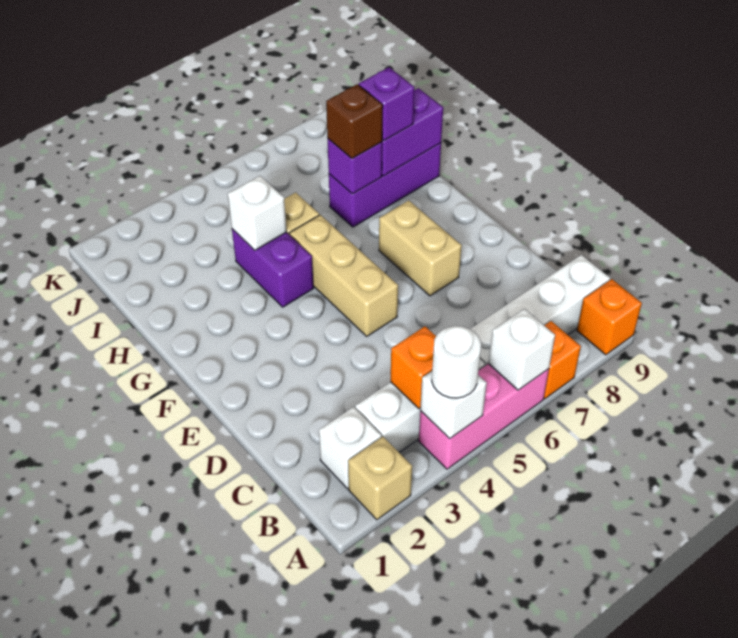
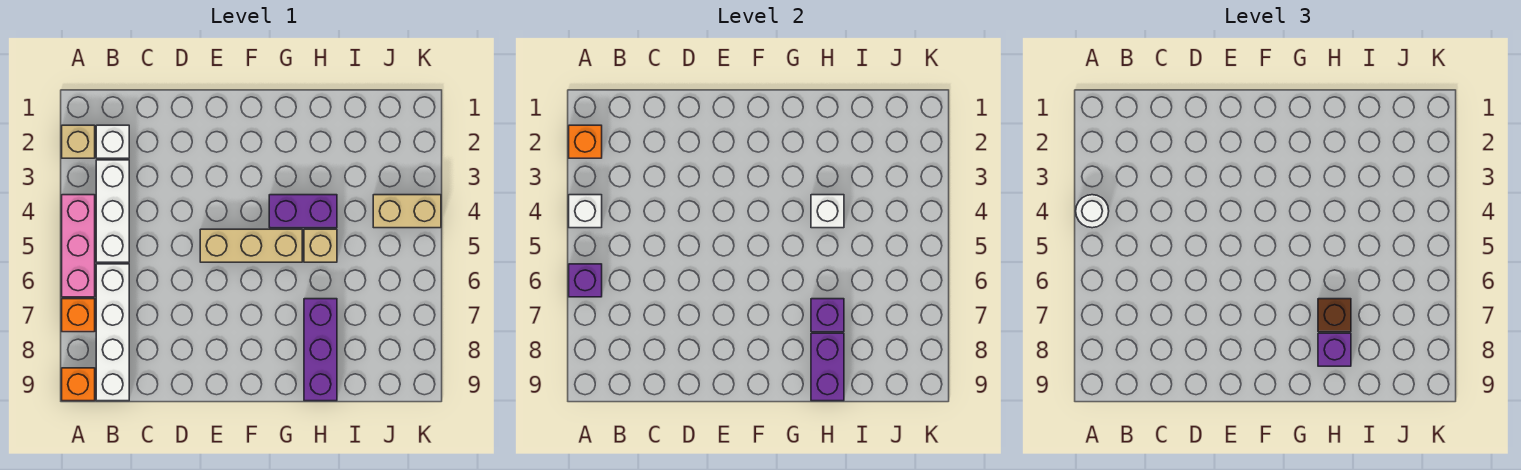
white 1x1 brick [488,309,555,390] -> purple 1x1 brick [569,264,602,297]
orange 1x1 brick [391,327,436,409] -> orange 1x1 brick moved to [569,125,602,158]
tan 1x2 brick [379,200,462,296] -> tan 1x2 brick moved to [373,195,441,228]

